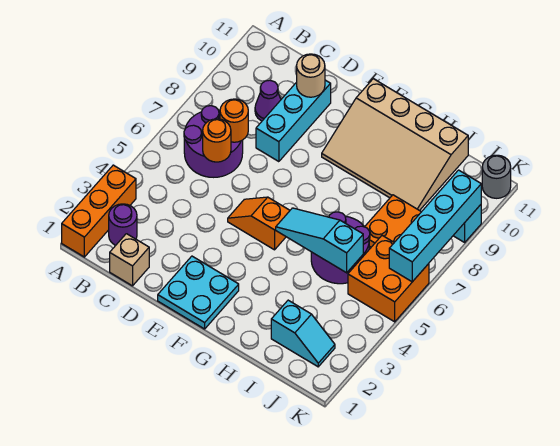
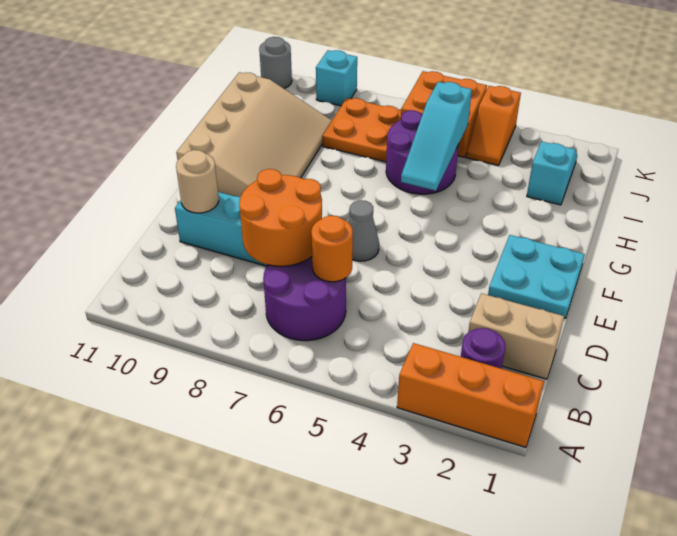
tan 1x1 brick [110,234,149,286] -> tan 1x2 brick [468,293,564,379]
orange 1x1 round brick [220,99,248,142] -> orange 2x2 round brick [239,169,322,266]
purple 1x1 cone [255,80,281,121] -> none
orange 1x2 slope [228,197,290,250] -> orange 1x2 slope moved to [466,86,521,166]
none -> grey 1x1 cone [348,200,379,261]
cyan 1x4 brick [389,170,481,282] -> none

